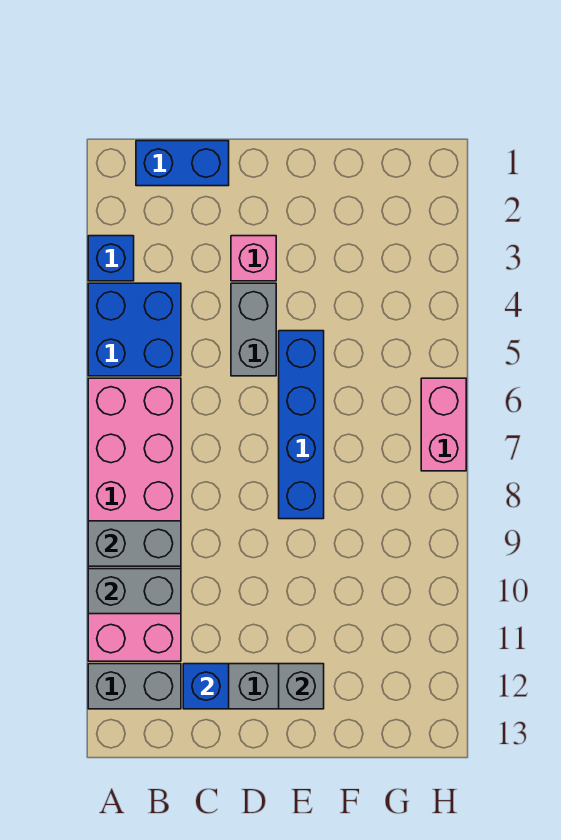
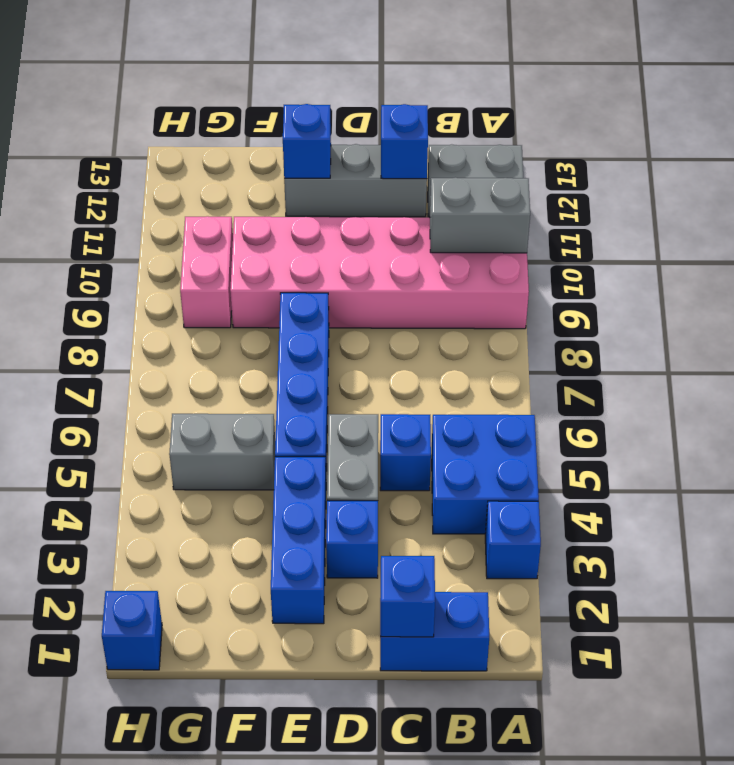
pink 2x6 brick [88,378,181,661] -> pink 2x6 brick turned to [230,217,529,329]
grey 1x2 brick [88,521,181,566] -> grey 1x2 brick moved to [169,414,275,490]
none -> blue 1x1 brick [381,556,435,637]
none -> blue 1x1 brick [380,414,431,491]
pink 1x1 brick [231,236,276,281] -> blue 1x1 brick [326,501,378,578]
none -> blue 1x3 brick [271,457,326,624]
grey 1x1 brick [279,664,324,709] -> blue 1x1 brick [283,104,331,178]
none -> blue 1x1 brick [102,591,162,670]
pink 1x2 brick [421,378,466,471] -> pink 1x2 brick moved to [180,216,233,328]

